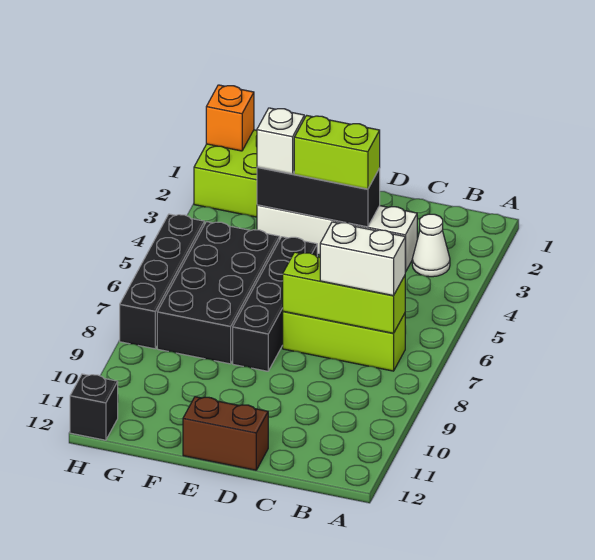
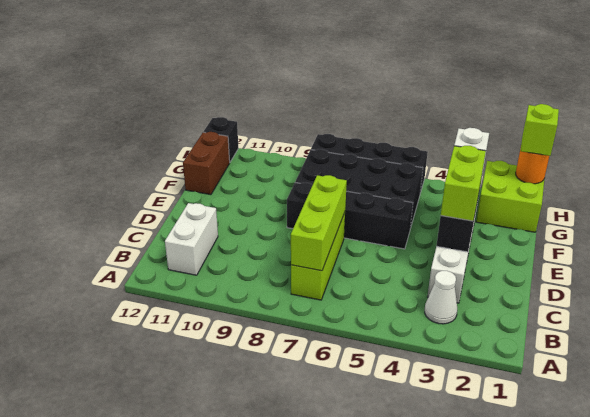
white 1x2 brick [320,222,405,296] -> white 1x2 brick moved to [165,203,218,275]
brown 1x2 brick [183,397,268,470] -> brown 1x2 brick moved to [183,132,230,195]
orange 1x1 brick [206,85,254,151] -> orange 1x1 round brick [516,149,549,184]
none -> lime 1x1 brick [520,104,559,156]

